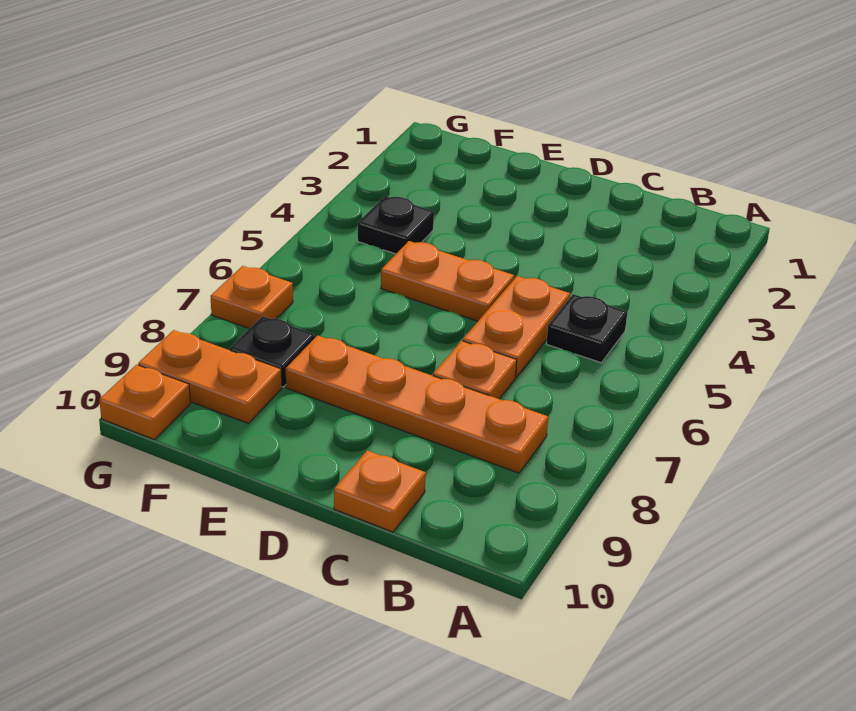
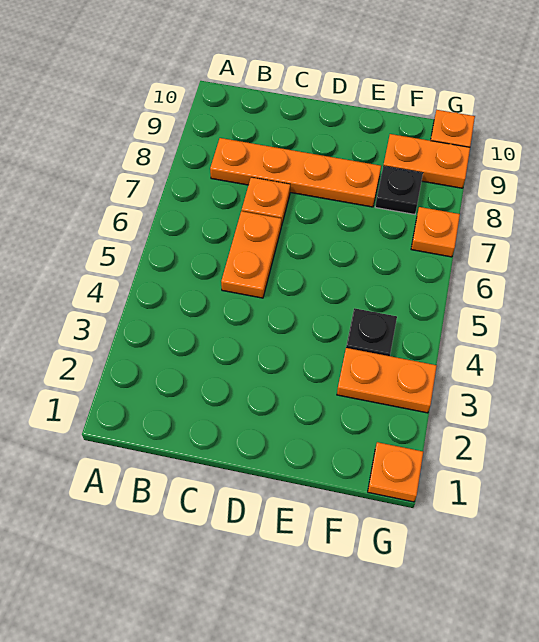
black 1x1 plate [547,294,627,363] -> none
orange 1x1 plate [334,451,426,532] -> orange 1x1 plate moved to [368,442,423,502]
orange 1x2 plate [381,241,514,321] -> orange 1x2 plate moved to [337,348,437,413]

